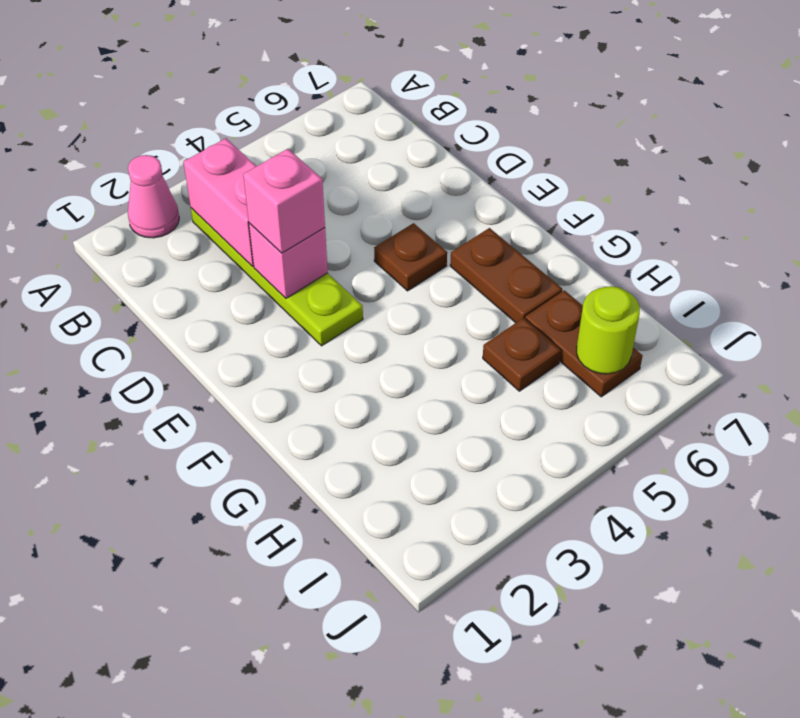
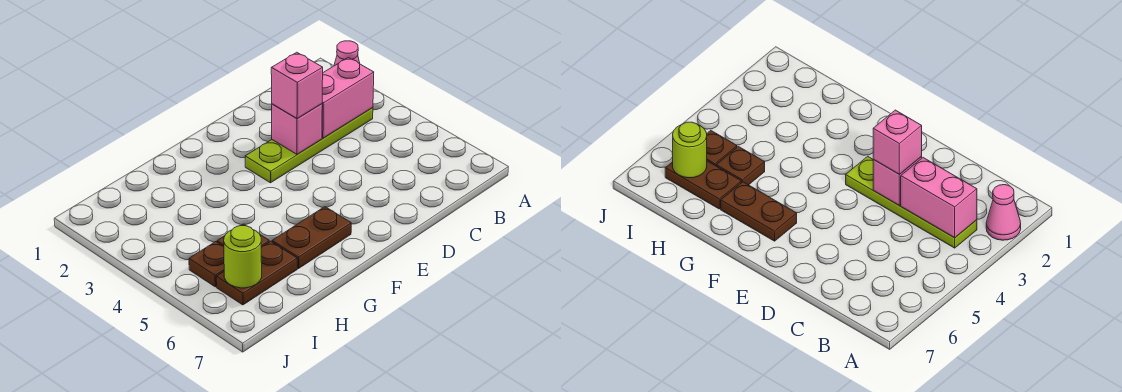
brown 1x1 plate [374,223,447,291] -> brown 1x1 plate moved to [189,242,224,287]

